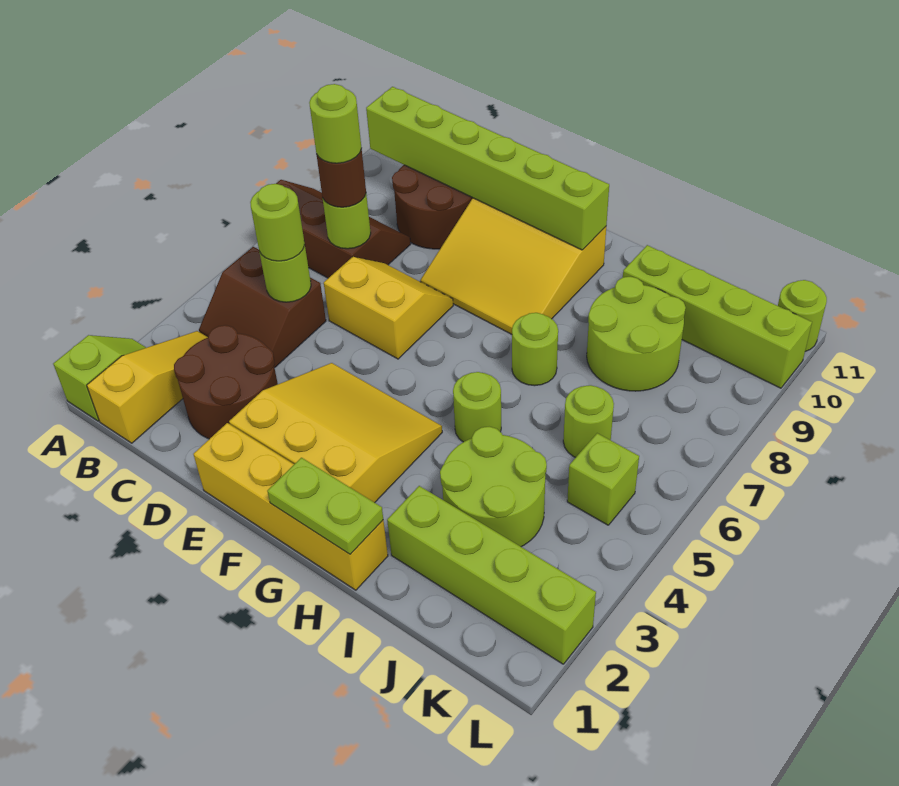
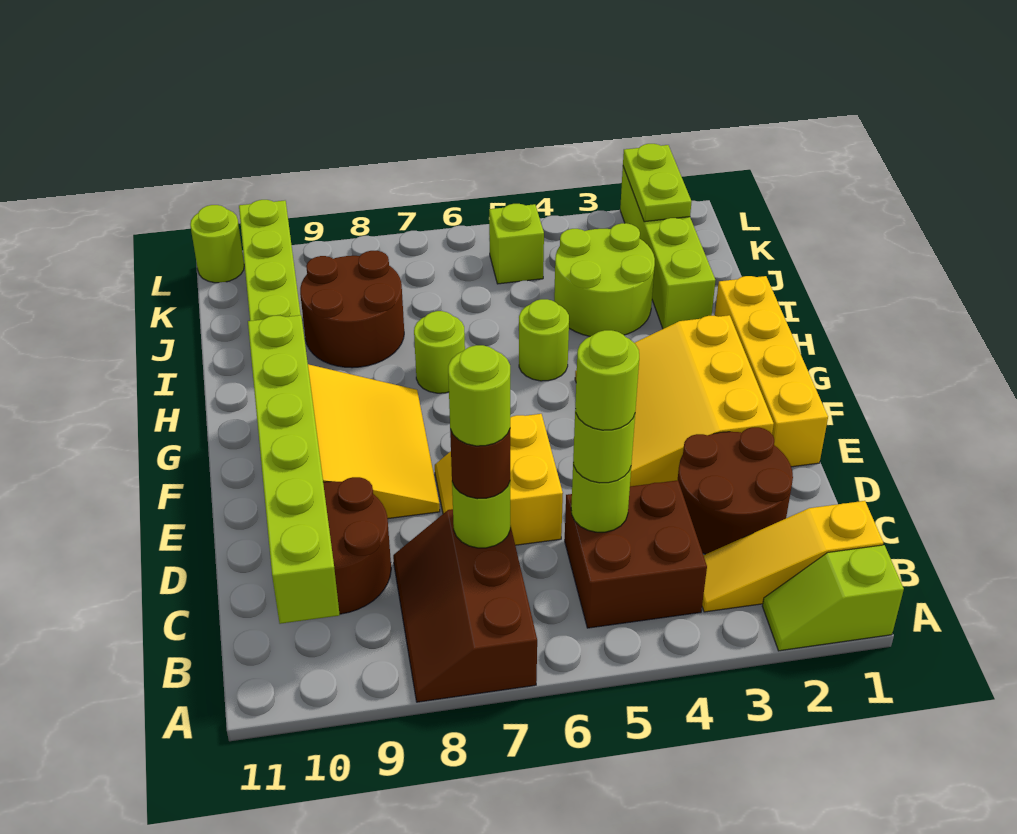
brown 2x2 slope [199,247,326,368] -> brown 2x2 brick [565,480,707,628]
lime 1x2 plate [267,458,383,554] -> lime 1x2 plate moved to [623,144,692,222]
lime 2x2 round brick [587,277,686,391] -> brown 2x2 round brick [300,251,404,368]
lime 1x1 round brick [563,385,614,457] -> lime 1x1 round brick moved to [575,330,639,430]

